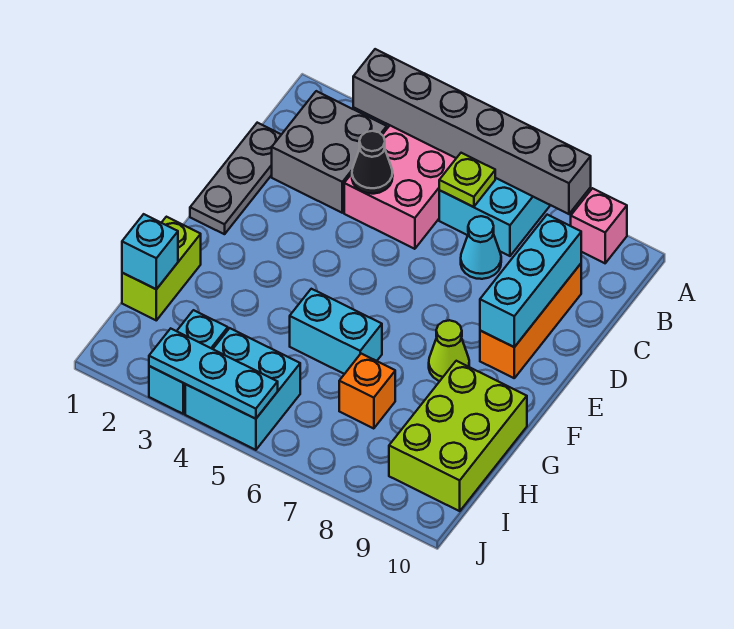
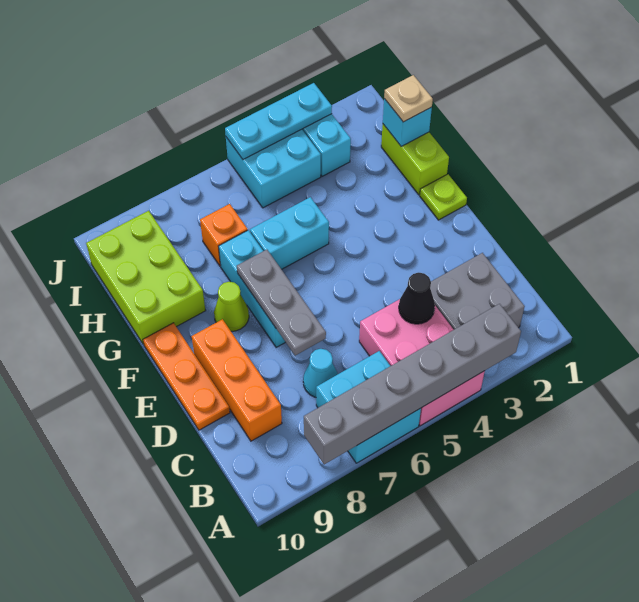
pink 1x1 brick [571,188,627,263] -> none
lime 1x1 plate [439,153,495,207] -> lime 1x1 plate moved to [420,174,467,220]
grey 1x3 plate [190,123,281,234] -> grey 1x3 plate moved to [237,250,326,356]
cyan 1x3 brick [480,215,581,347] -> cyan 1x3 brick moved to [219,230,285,347]
none -> orange 1x3 plate [143,323,230,430]
none -> tan 1x1 plate [384,75,433,122]

